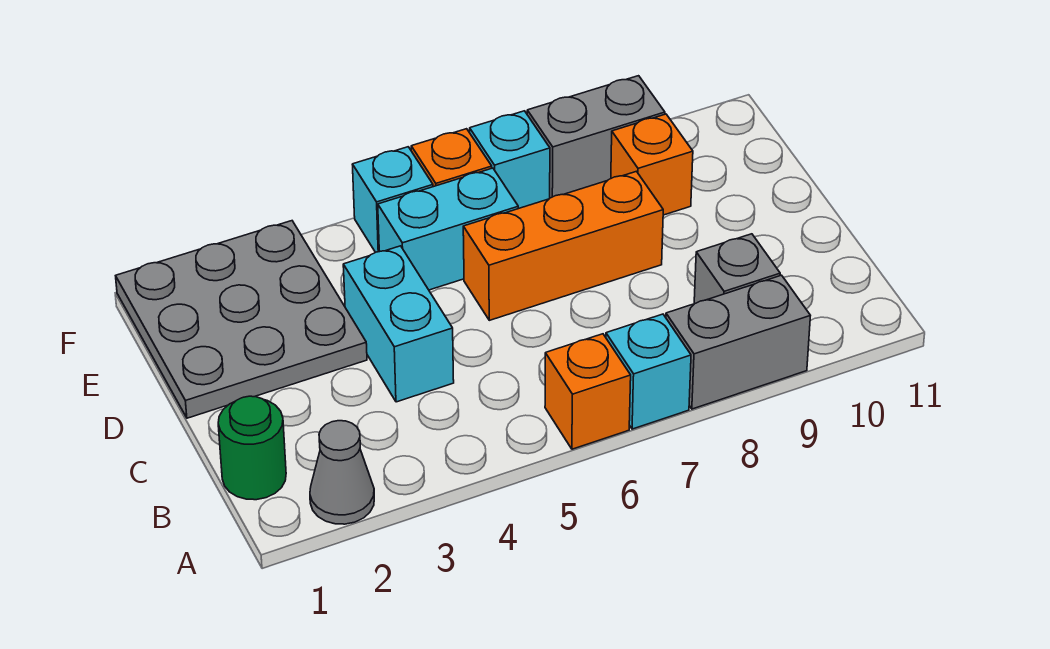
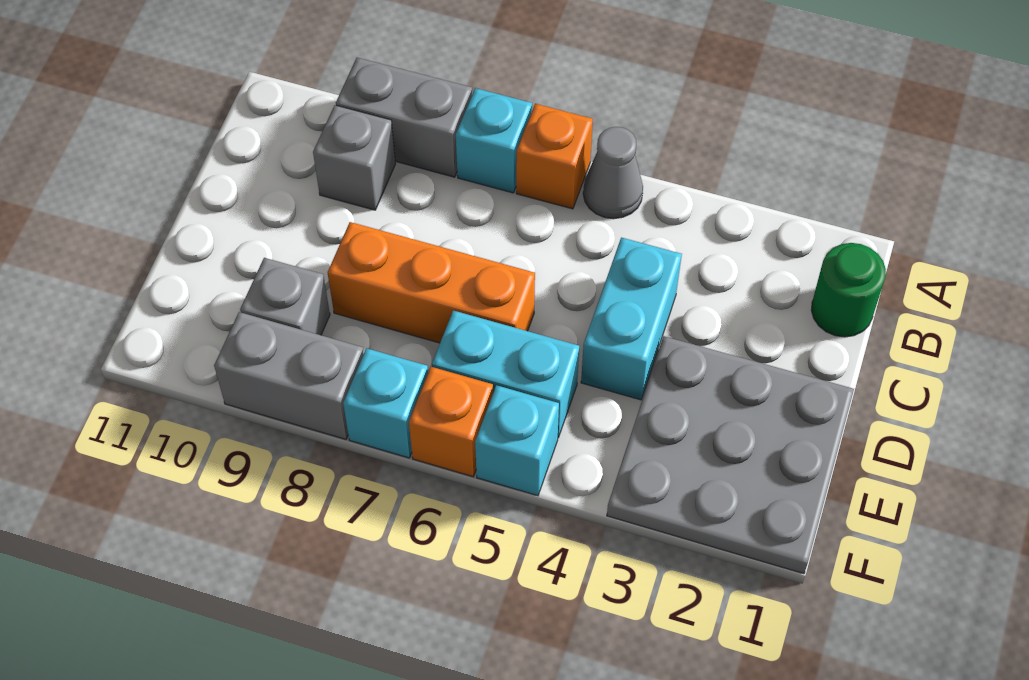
grey 1x1 cone [310,421,374,524] -> grey 1x1 cone moved to [583,127,643,219]
orange 1x1 brick [611,114,693,215] -> grey 1x1 brick [240,258,330,335]

